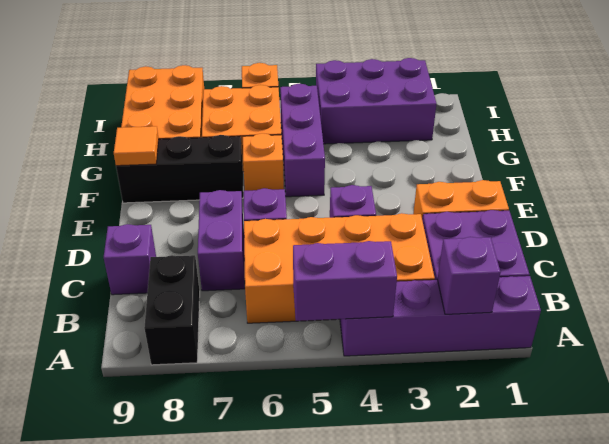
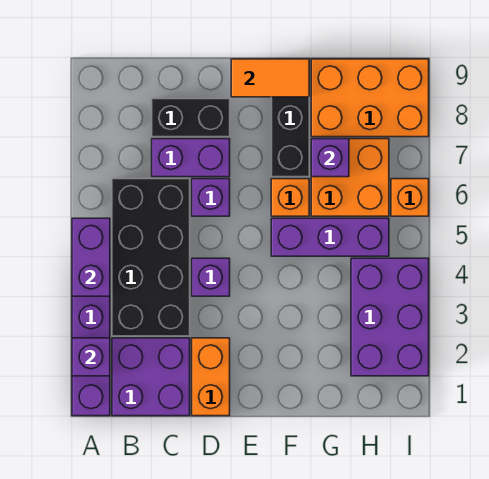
black 1x2 brick [144,255,200,365] -> black 1x2 brick moved to [152,99,230,137]
orange 2x4 brick [244,213,435,323] -> black 2x4 brick [112,179,190,336]
purple 1x1 brick [104,224,156,295] -> purple 1x1 brick moved to [311,139,349,177]
orange 1x1 tile [114,126,159,166] -> orange 1x2 tile [231,59,309,97]

